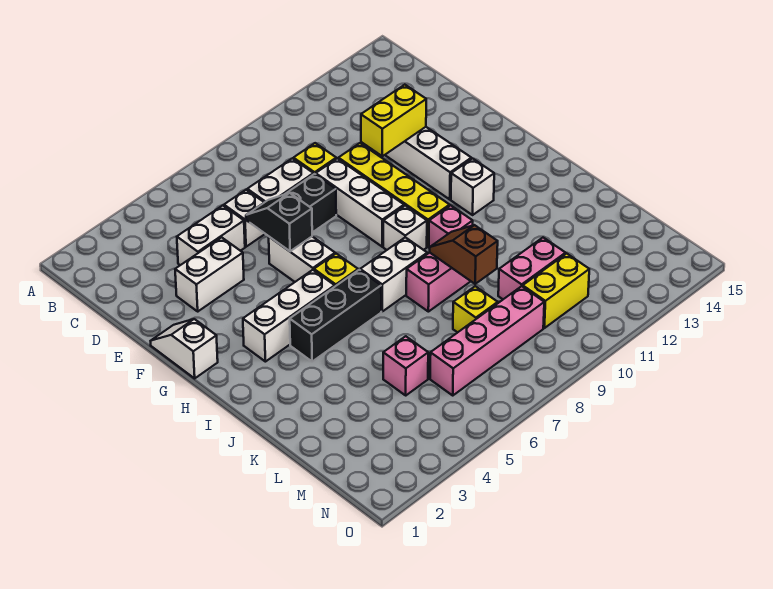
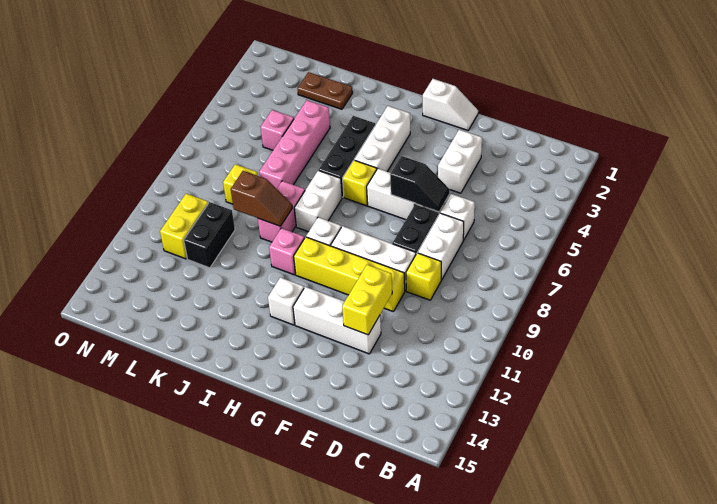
white 1x2 brick [177,206,245,265] -> none
none -> brown 1x2 plate [298,72,353,109]
pink 1x2 brick [498,238,566,299] -> black 1x2 brick [184,202,235,268]
pink 1x4 brick [430,286,544,395] -> pink 1x4 brick moved to [259,100,330,189]

